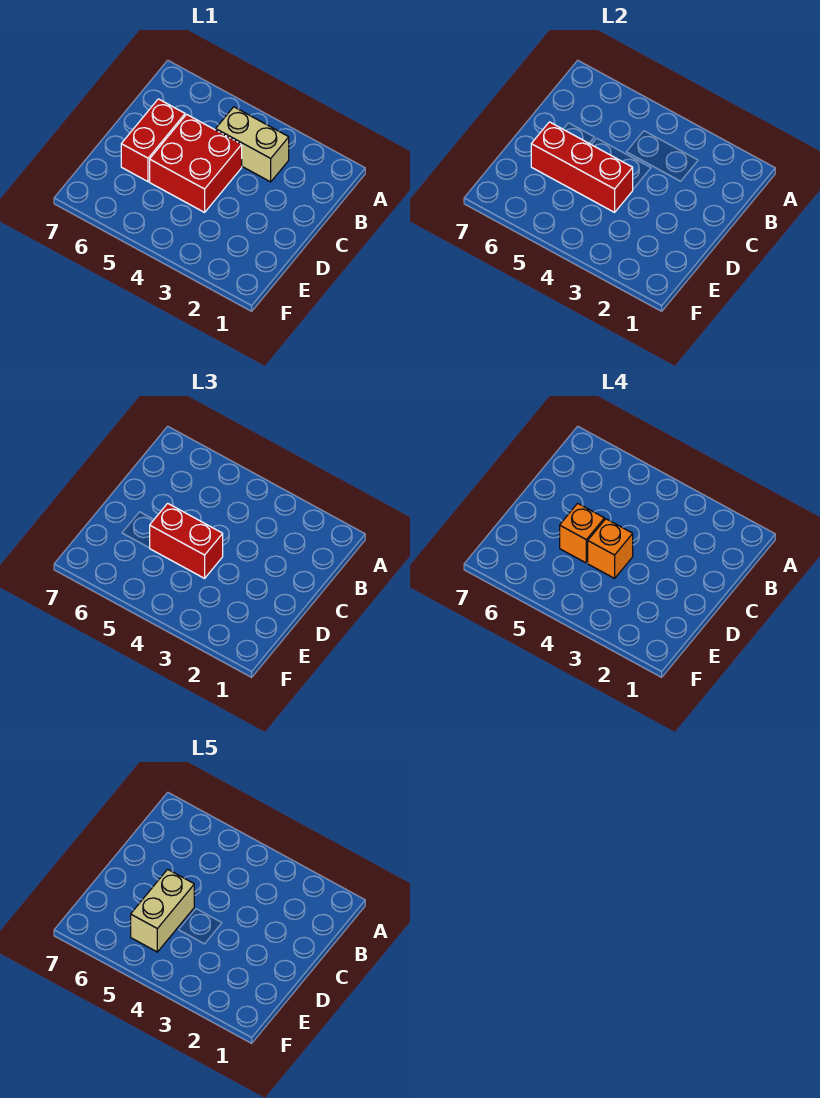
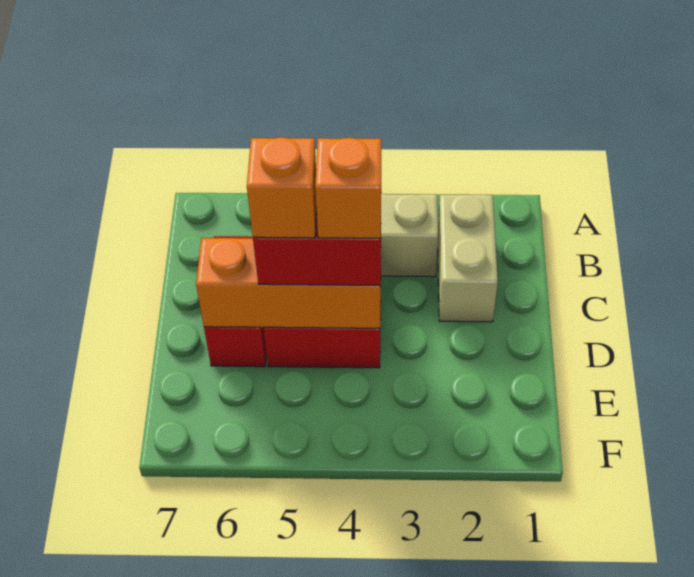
red 1x3 brick [531,122,633,212] -> orange 1x3 brick [196,238,381,328]
tan 1x2 brick [131,869,194,952] -> tan 1x2 brick moved to [438,194,498,322]

